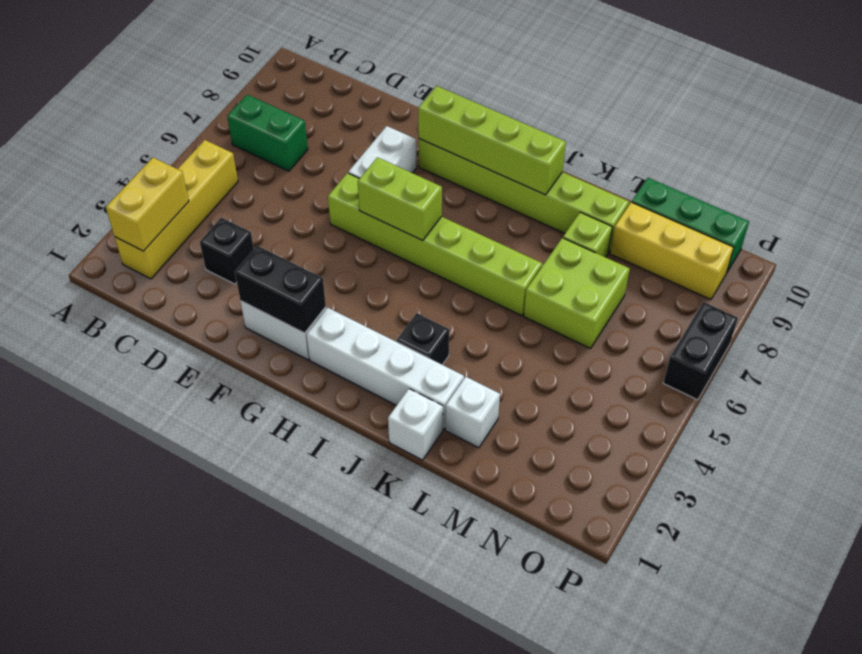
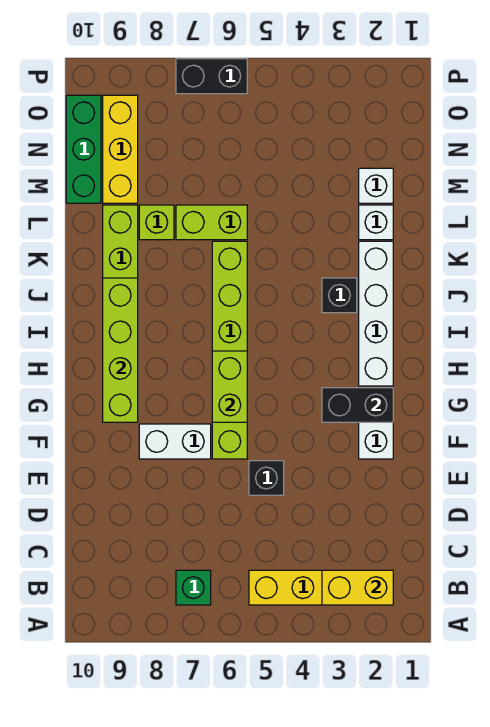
green 1x2 brick [227,95,308,171] -> green 1x1 brick [176,570,211,605]
black 1x1 brick [200,218,254,284] -> black 1x1 brick moved to [249,461,284,495]
black 1x2 brick [235,246,326,333] -> black 1x2 brick turned to [322,388,393,422]
white 1x1 brick [388,389,443,460] -> white 1x1 brick moved to [359,168,393,203]
lime 2x2 brick [524,238,630,349] -> lime 1x2 brick [176,205,247,240]

